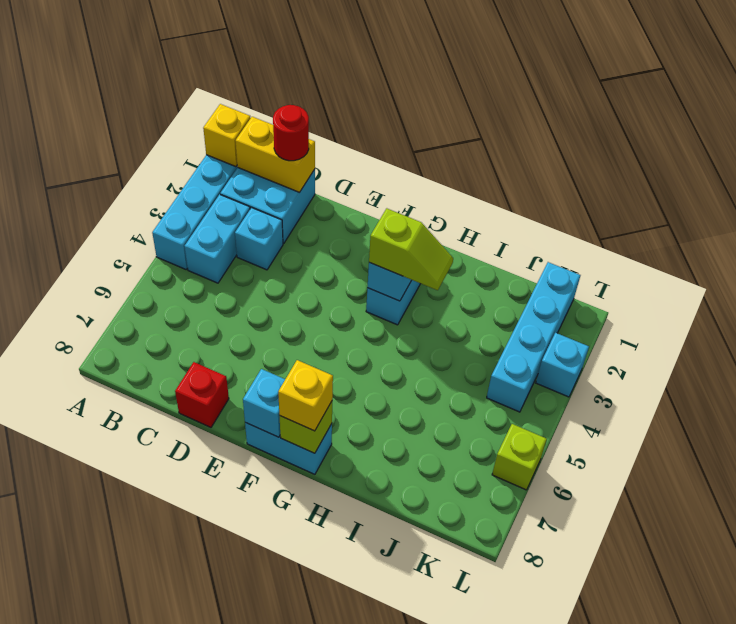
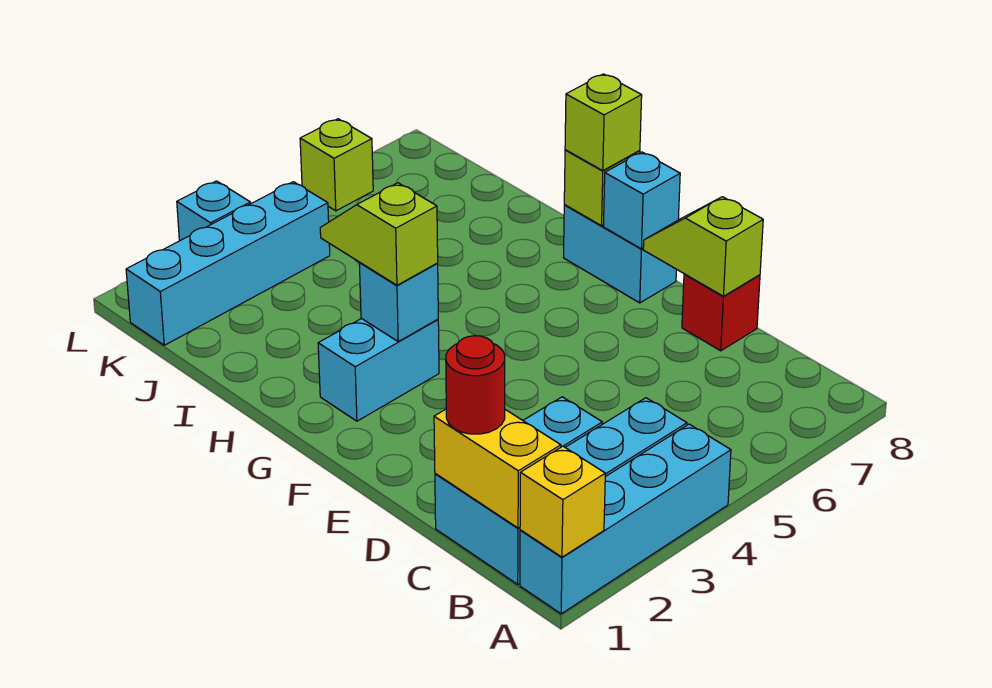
none -> lime 1x2 slope [643,197,763,296]
yellow 1x1 brick [278,360,333,431] -> lime 1x1 brick [565,74,642,171]

